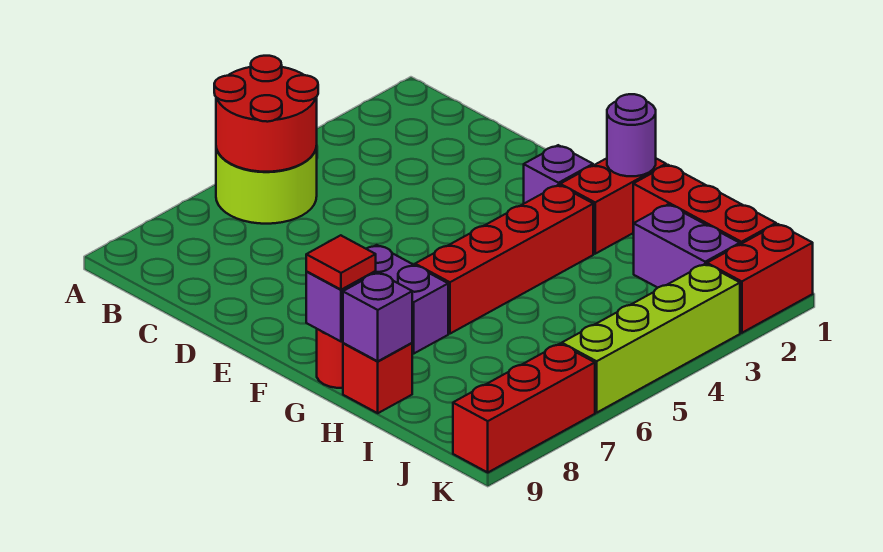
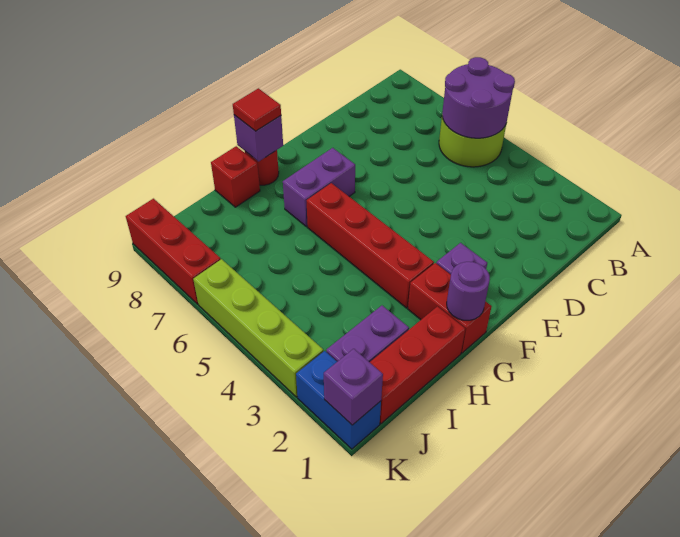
red 2x2 round brick [214,56,318,172] -> purple 2x2 round brick [442,57,515,138]
purple 1x1 brick [343,272,412,361] -> purple 1x1 brick moved to [324,349,383,425]
red 1x2 brick [707,224,813,333] -> blue 1x2 brick [296,351,381,449]

